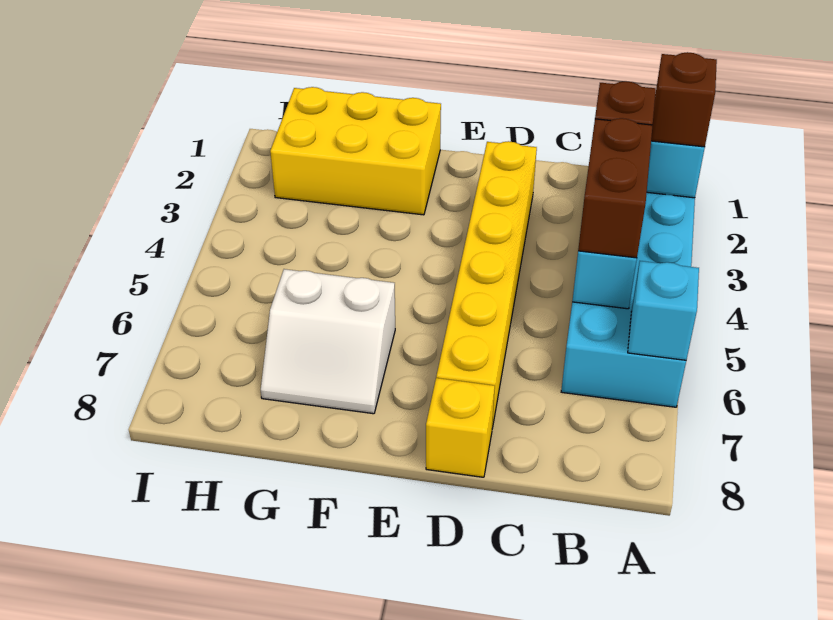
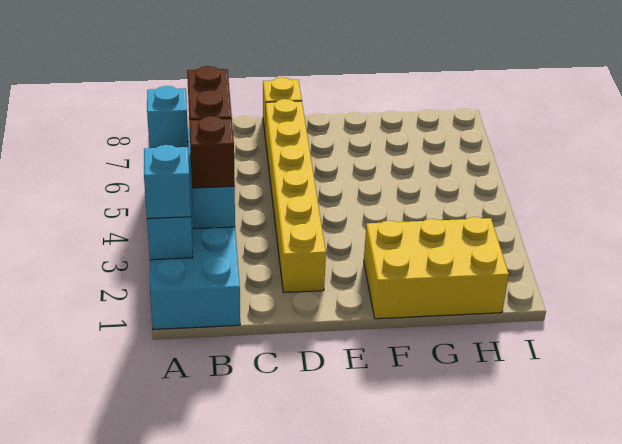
brown 1x1 brick [651,52,717,147] -> cyan 1x1 brick [144,145,191,219]
white 2x2 slope [261,269,395,414] -> none

